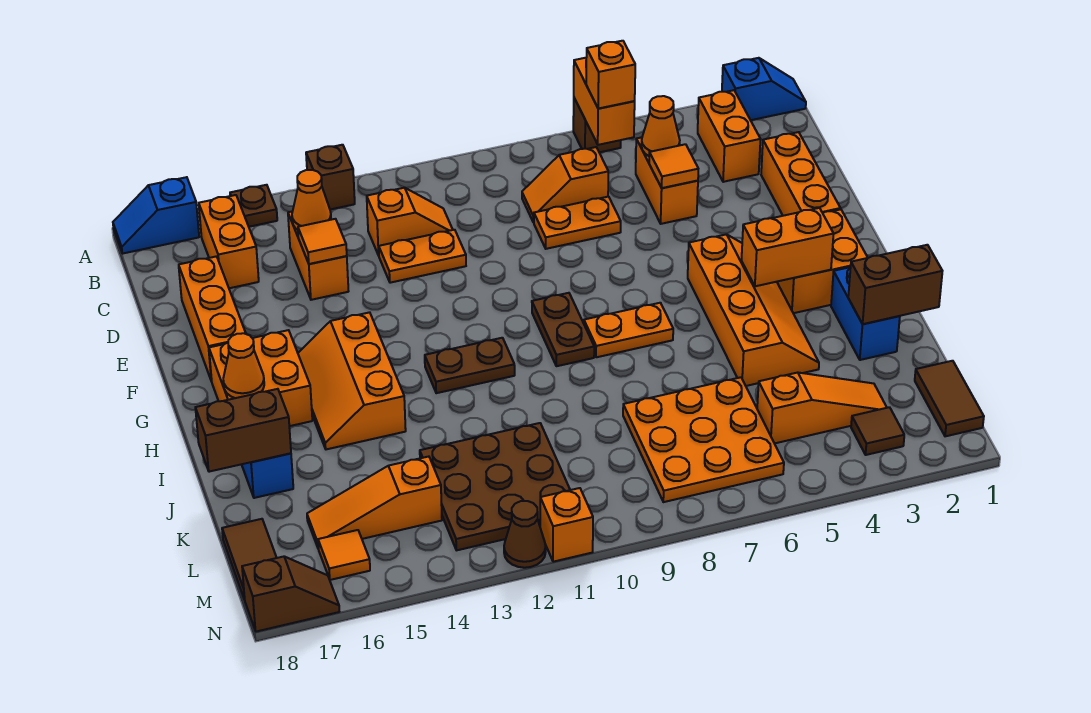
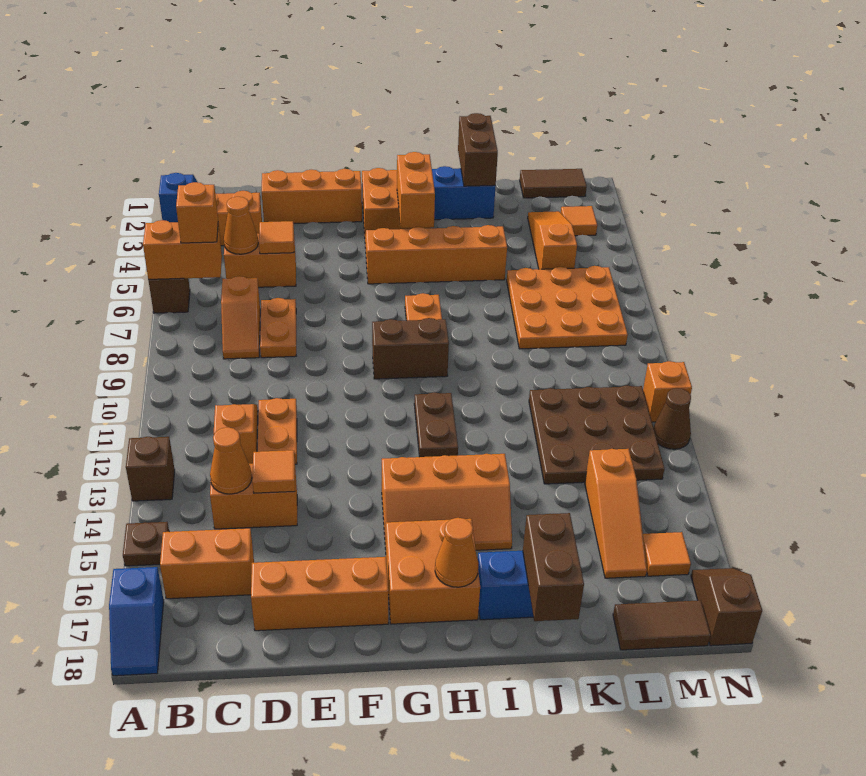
brown 1x2 plate [532,293,594,366] -> brown 1x2 brick [372,318,449,379]
brown 1x1 tile [851,407,904,455] -> orange 1x1 tile [561,206,597,236]

